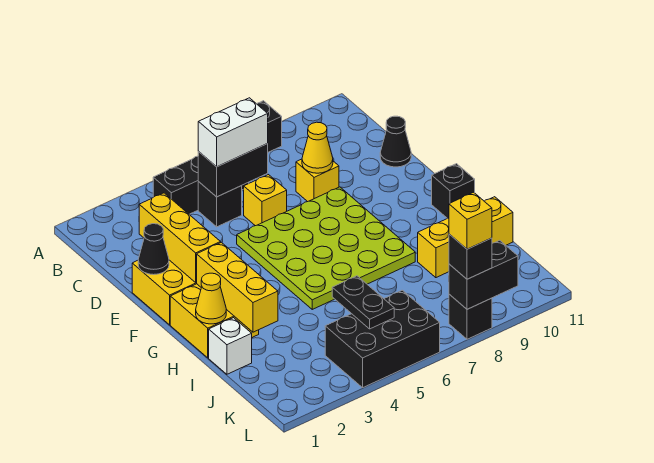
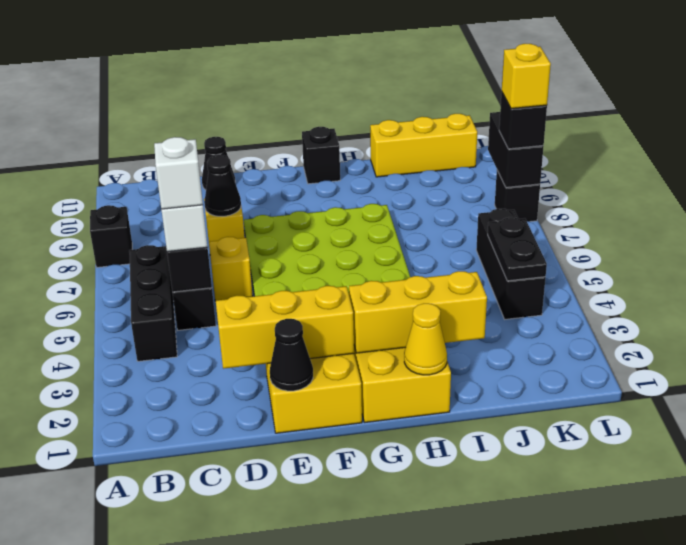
yellow 1x1 cone [302,122,333,173] -> black 1x1 cone [204,155,241,216]
white 1x1 brick [209,318,252,374] -> white 1x1 brick moved to [154,137,203,209]
yellow 1x3 brick [418,197,513,278] -> yellow 1x3 brick turned to [370,114,477,177]
black 1x2 plate [332,276,394,329] -> black 1x2 plate turned to [488,217,547,281]
black 2x3 brick [325,290,440,388] -> black 1x3 brick [476,209,546,319]

